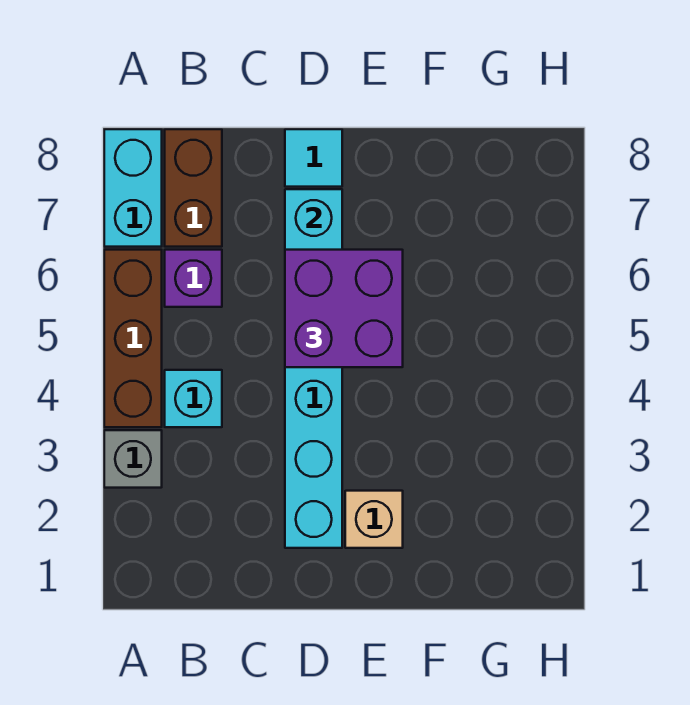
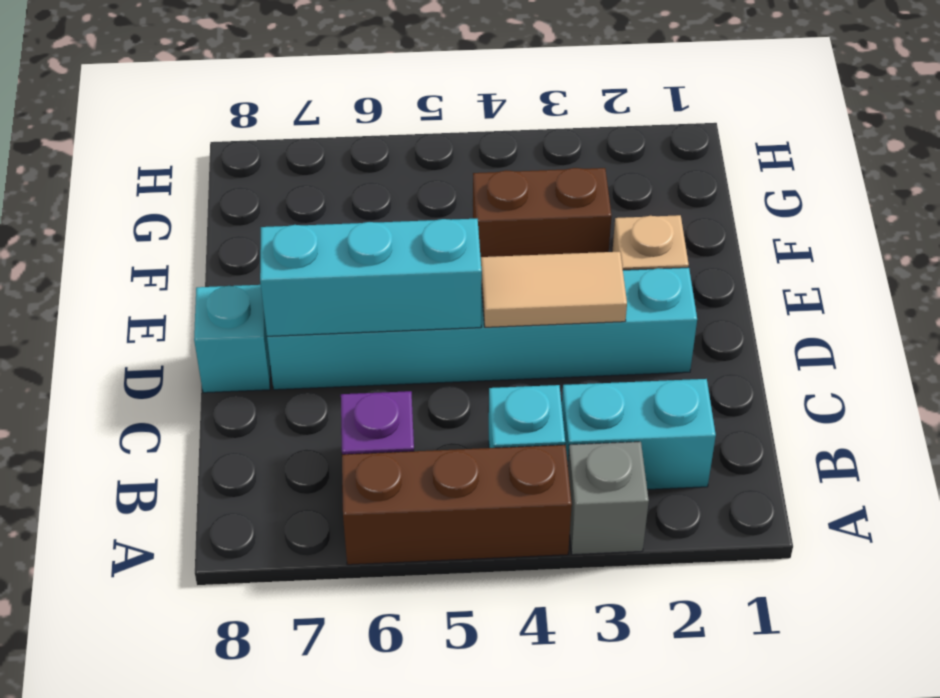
cyan 1x2 brick [104,129,162,247] -> cyan 1x2 brick moved to [562,379,716,490]
brown 1x2 brick [165,129,222,247] -> brown 1x2 brick moved to [473,168,611,257]
none -> tan 1x2 tile [481,252,627,327]
purple 2x2 brick [285,250,403,367] -> none
cyan 1x1 tile [285,129,342,187] -> cyan 1x1 brick [194,285,270,393]

